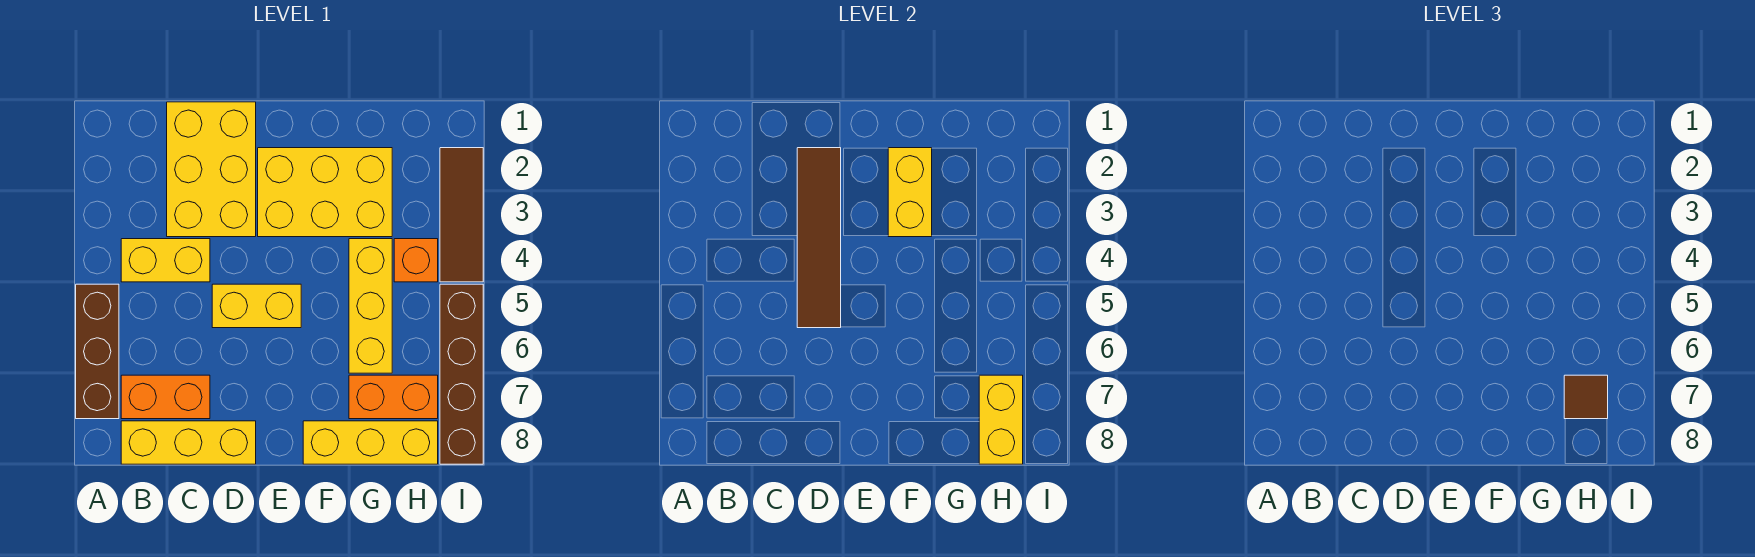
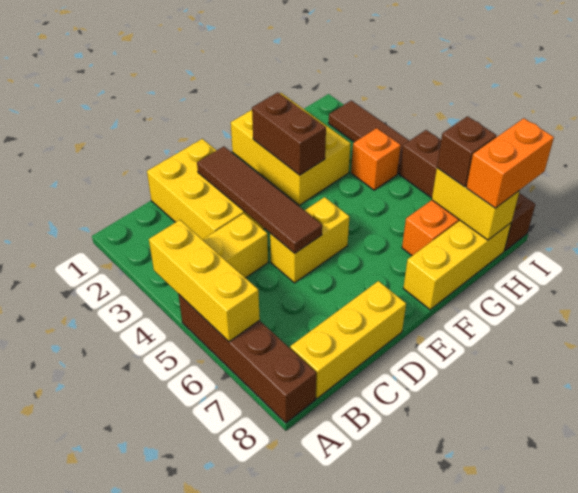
brown 1x3 brick [76,284,119,419] -> brown 1x4 brick [178,294,316,423]
orange 1x2 brick [121,375,210,419] -> orange 1x2 brick moved to [466,118,554,208]
yellow 2x3 brick [258,148,392,237] -> yellow 2x3 brick turned to [231,93,351,205]
yellow 1x2 brick [888,148,932,237] -> brown 1x2 brick [252,92,326,175]
yellow 1x3 brick [349,239,392,373] -> yellow 1x3 brick moved to [149,220,260,342]
brown 1x1 tile [1564,375,1608,419] -> brown 1x1 brick [437,116,497,187]

